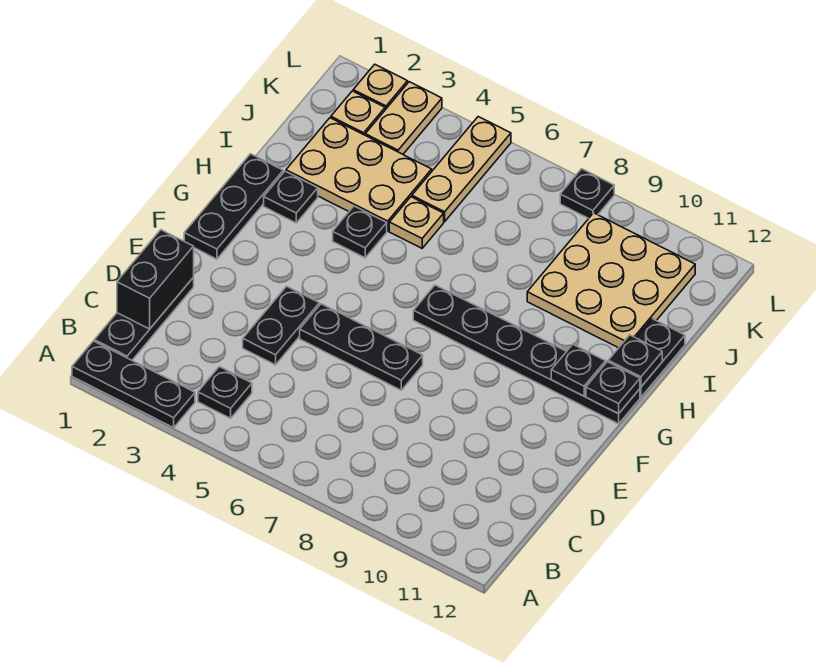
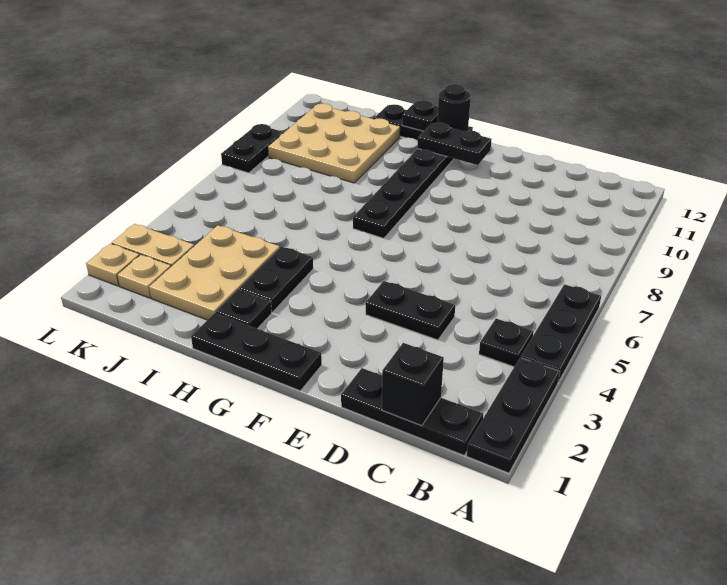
black 1x2 brick [117,230,194,329] -> black 1x1 brick [382,343,444,426]
black 1x3 plate [300,304,423,390] -> black 1x3 plate moved to [521,284,601,382]
black 1x1 plate [551,345,606,396] -> black 1x2 plate [417,122,492,165]
black 1x1 plate [586,362,640,414] -> black 1x1 round brick [437,84,471,131]
black 1x1 plate [333,206,387,258] -> black 1x2 plate [239,247,313,312]
tan 1x1 plate [389,197,444,248] -> none
tan 1x3 plate [412,117,511,222] -> none
black 1x1 plate [560,169,614,218] -> black 1x2 plate [221,124,283,173]

